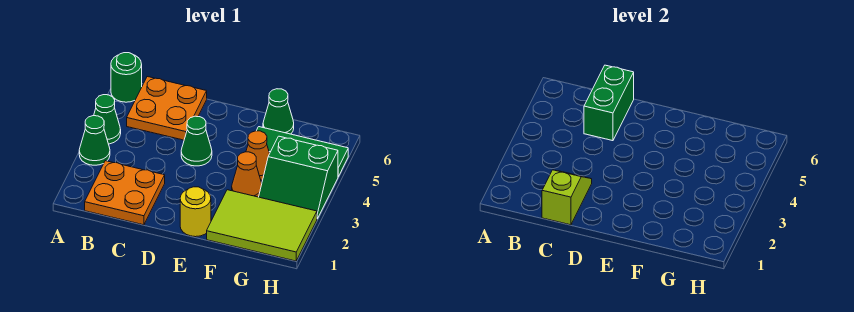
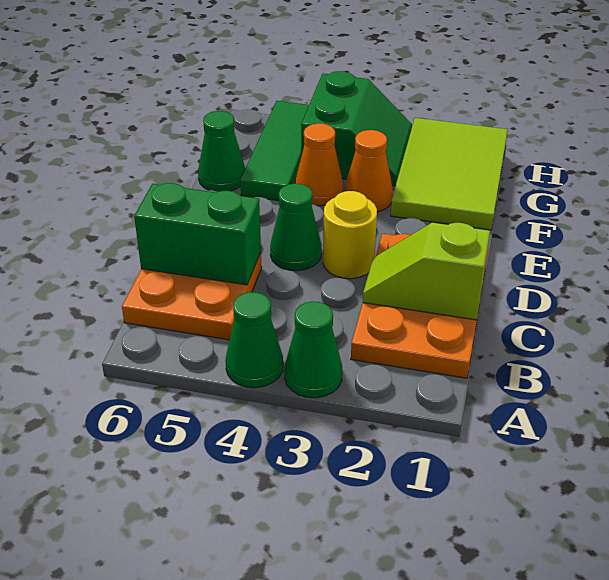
green 1x1 round brick [111,53,142,102] -> none
orange 2x2 plate [85,161,165,225] -> orange 2x3 plate [351,234,488,378]
yellow 1x1 round brick [180,187,211,237] -> yellow 1x1 round brick moved to [323,191,377,279]

